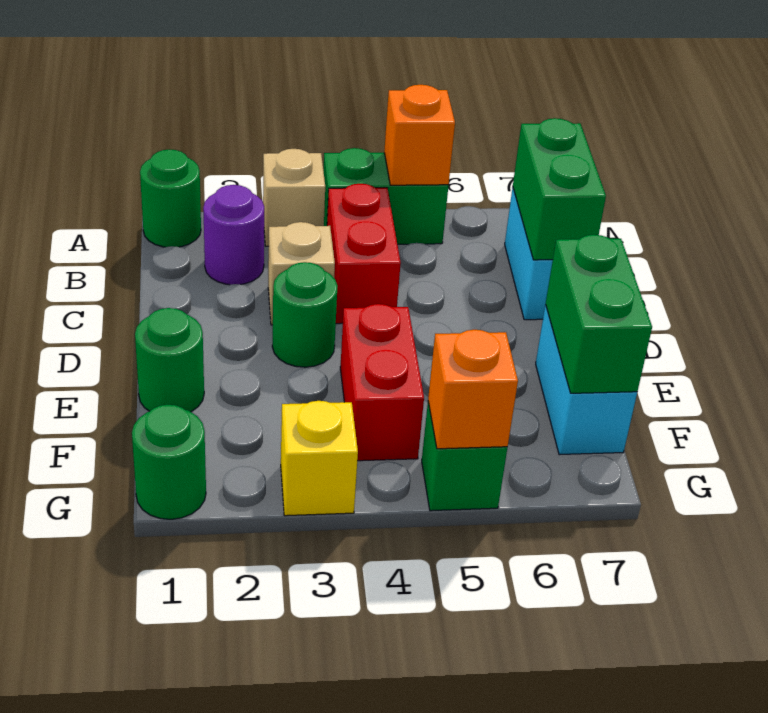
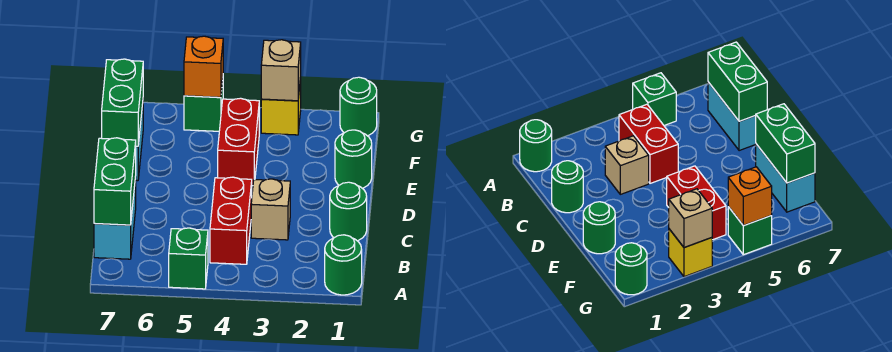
tan 1x1 brick [263,149,325,246] -> tan 1x1 brick moved to [261,40,301,101]
green 1x2 brick [323,148,448,244] -> green 1x1 brick [169,228,208,289]
orange 1x1 brick [384,85,455,185] -> none
purple 1x1 round brick [203,185,264,285] -> none
green 1x1 round brick [272,262,338,367] -> green 1x1 round brick moved to [330,182,367,241]

